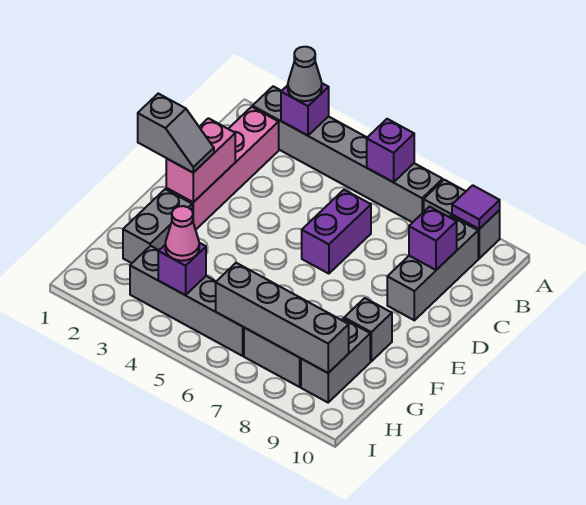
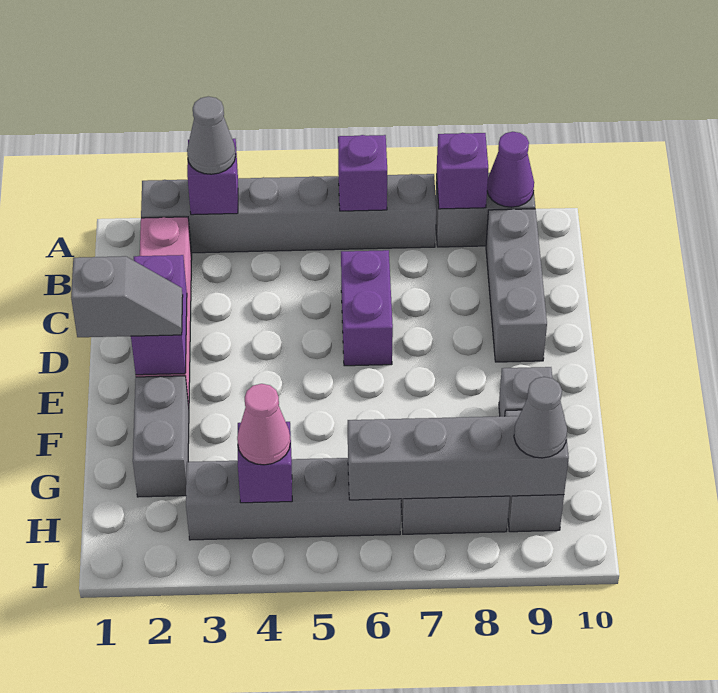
purple 1x1 tile [452,185,500,229] -> purple 1x1 cone [487,132,534,207]
purple 1x1 brick [409,207,457,270] -> purple 1x1 brick moved to [436,133,488,209]
pink 1x2 brick [166,118,235,202] -> purple 1x2 brick [131,255,187,375]
none -> grey 1x1 cone [514,377,567,458]

